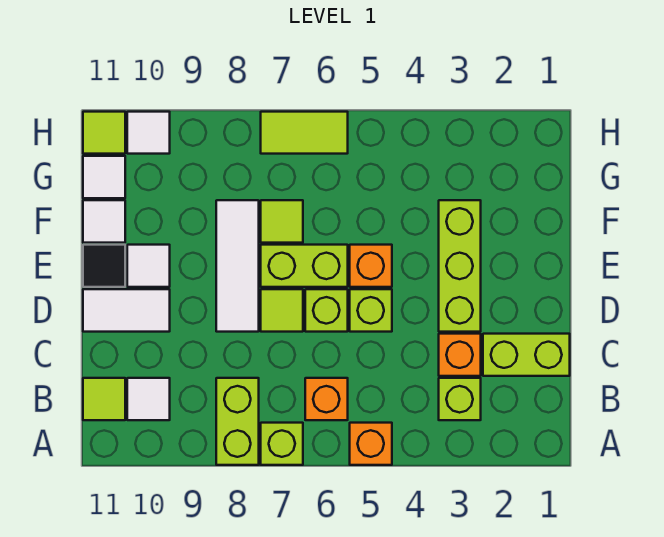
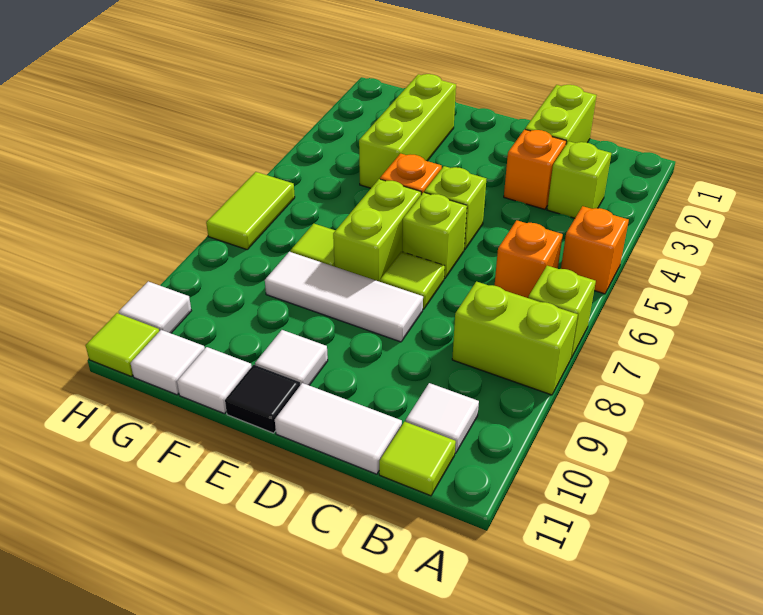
lime 1x3 brick [439,200,481,332] -> lime 1x3 brick turned to [359,74,456,188]
white 1x2 tile [83,289,170,332] -> white 1x2 tile turned to [275,383,402,474]

